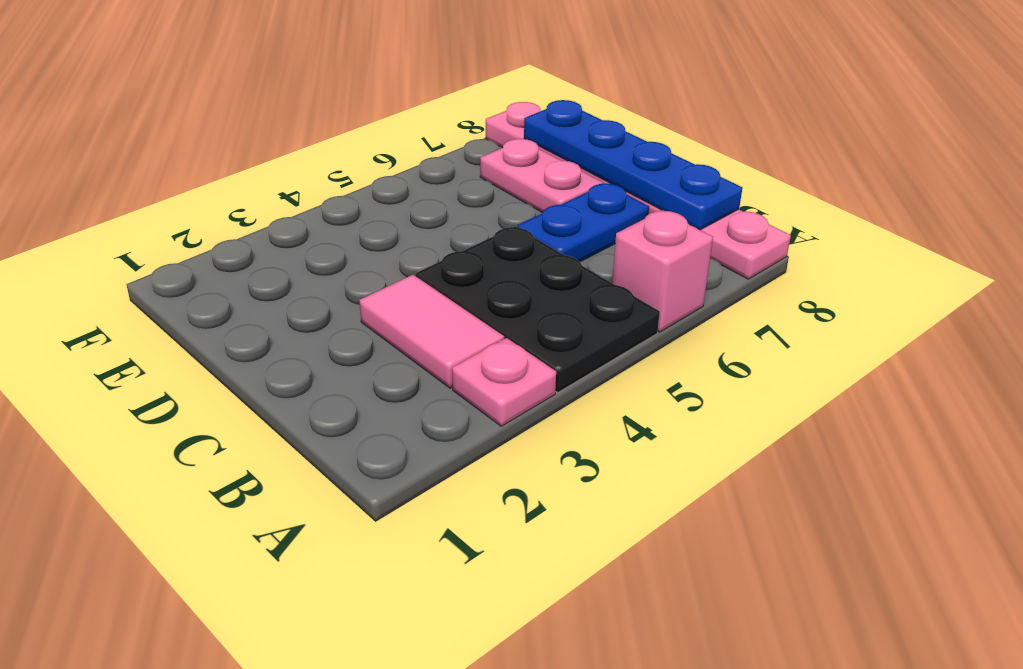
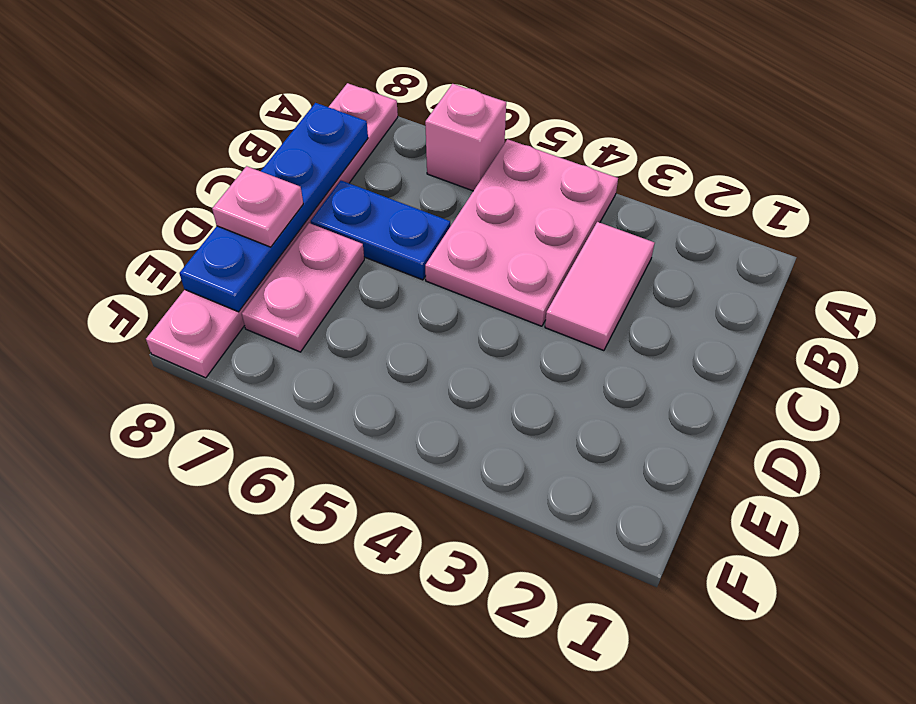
pink 1x1 plate [452,338,556,426] -> pink 1x1 plate moved to [212,166,303,247]
black 2x3 plate [416,226,660,393] -> pink 2x3 plate [425,139,618,326]

